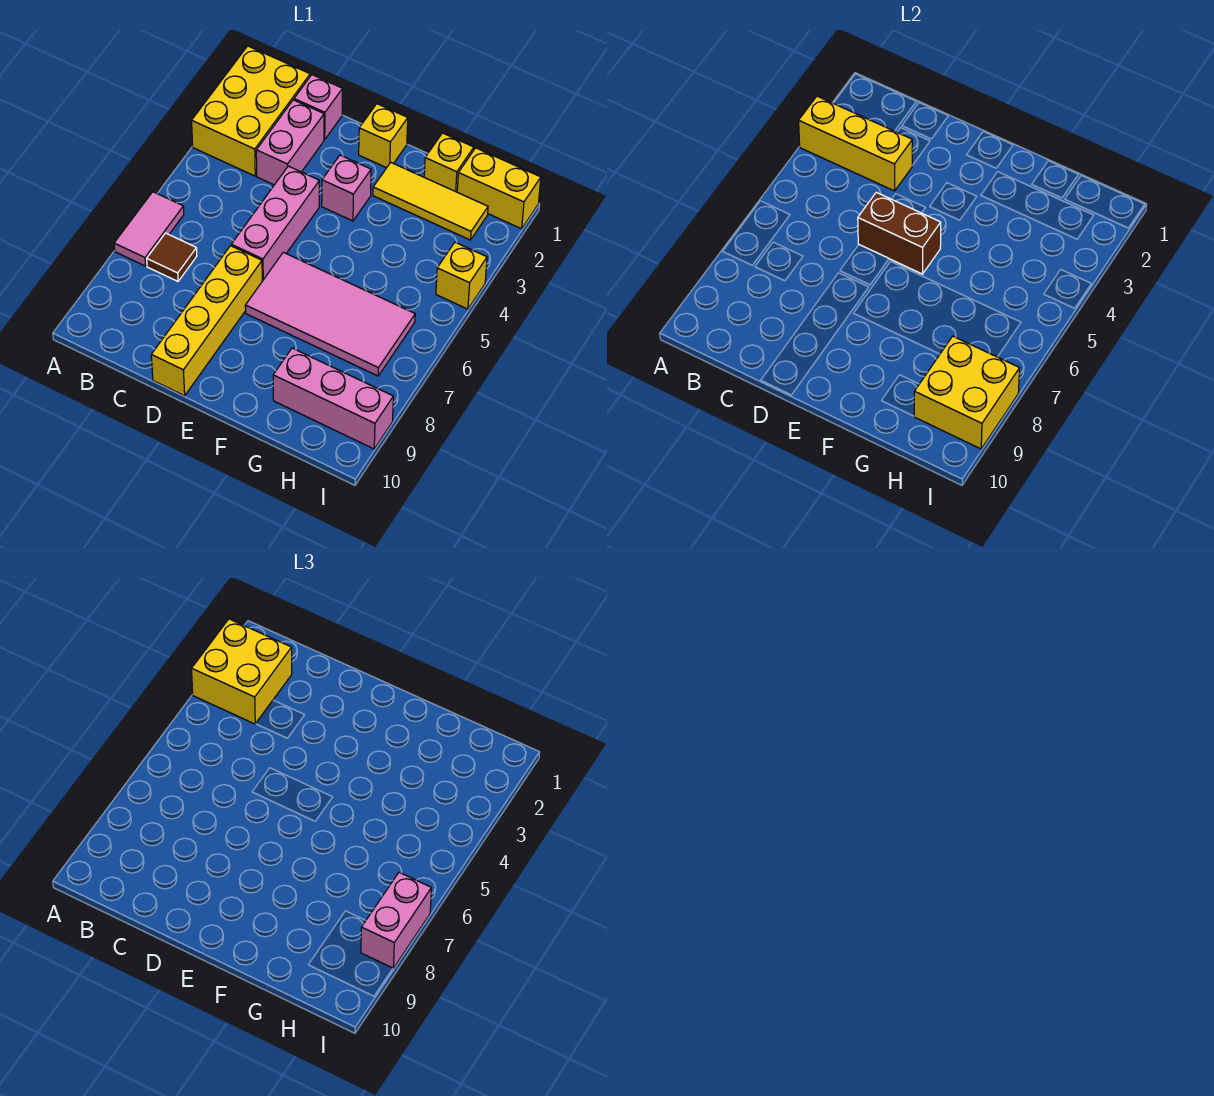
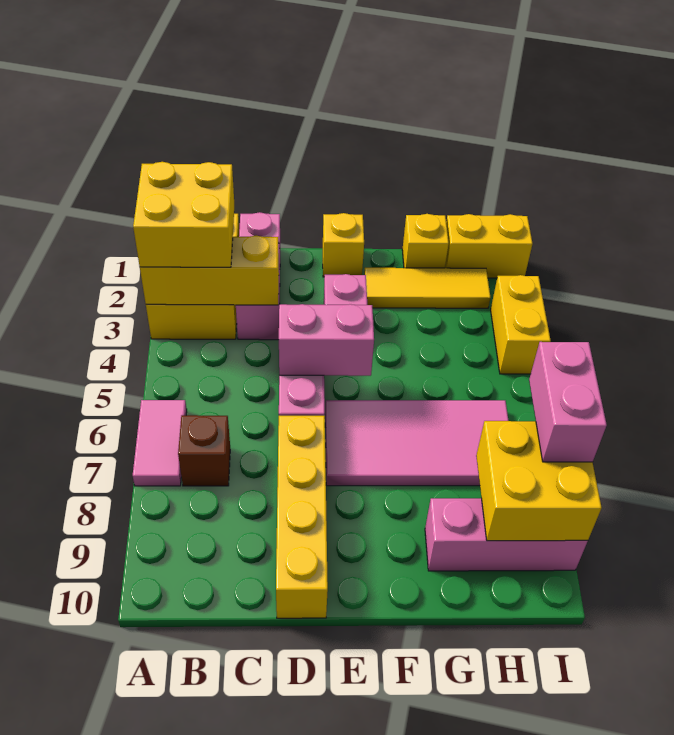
brown 1x1 tile [147,233,197,281] -> brown 1x1 brick [178,415,230,486]
brown 1x2 brick [858,192,941,274] -> pink 1x2 brick [279,304,374,376]
yellow 1x1 brick [436,242,487,309] -> yellow 1x2 brick [491,275,551,374]

